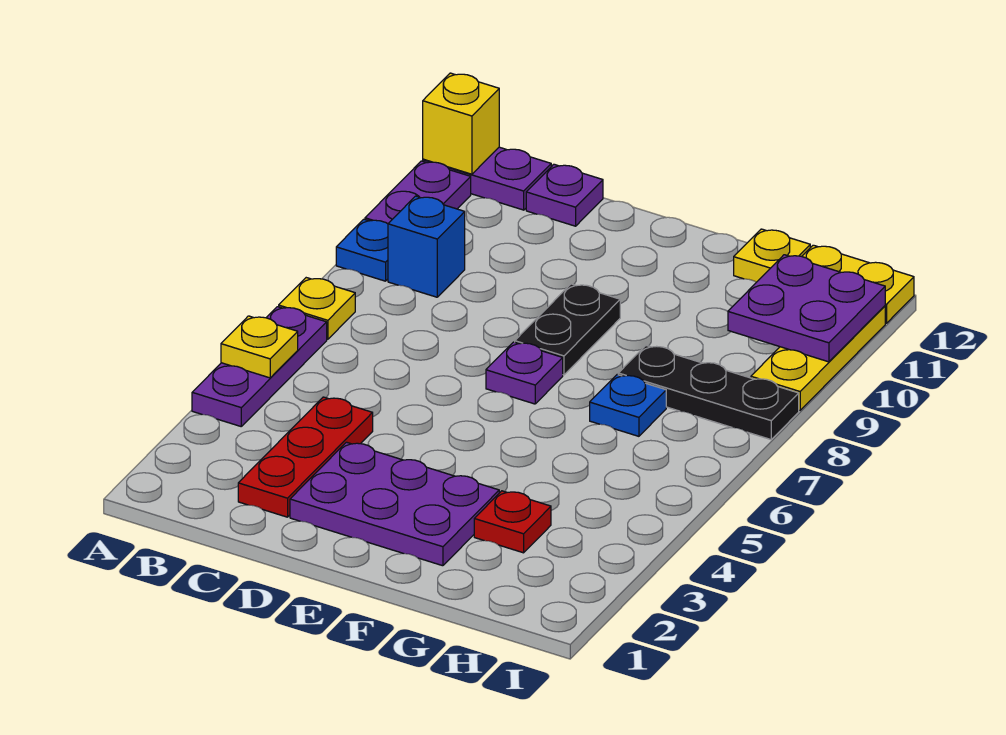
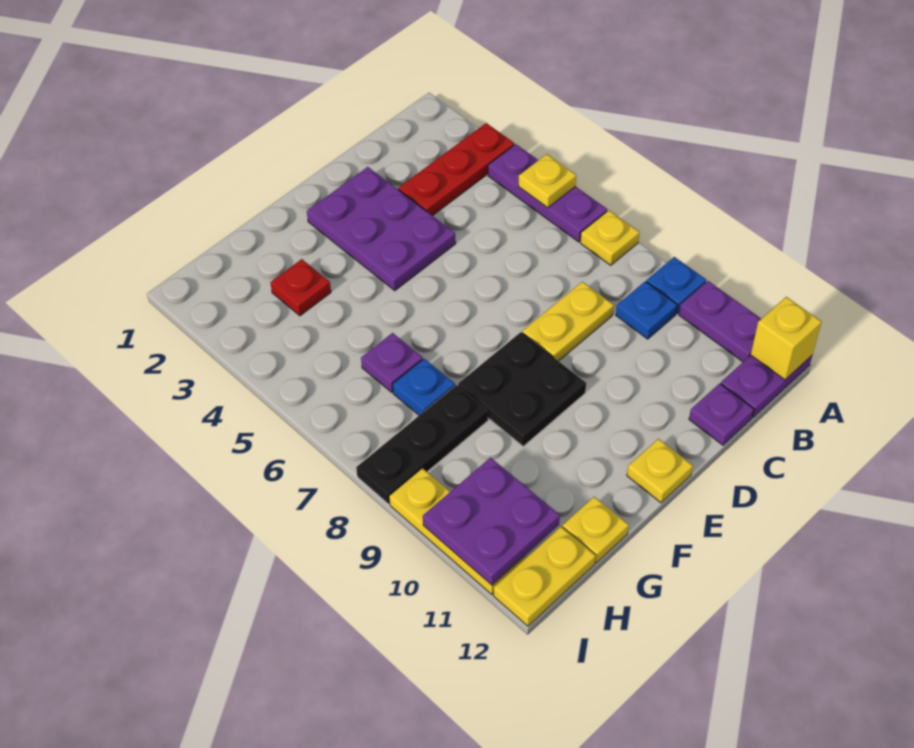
blue 1x1 brick [388,196,465,297] -> blue 1x1 plate [616,281,677,339]
red 1x3 plate [238,397,373,517] -> red 1x3 plate turned to [398,123,514,216]
none -> yellow 1x2 plate [522,282,614,361]
purple 2x3 plate [290,442,499,566] -> purple 2x3 plate turned to [307,167,456,291]
purple 1x1 plate [486,342,563,404] -> purple 1x1 plate moved to [361,333,423,392]
black 1x2 plate [515,284,620,375] -> black 2x2 plate [458,332,586,446]
none -> yellow 1x1 plate [627,439,693,503]

